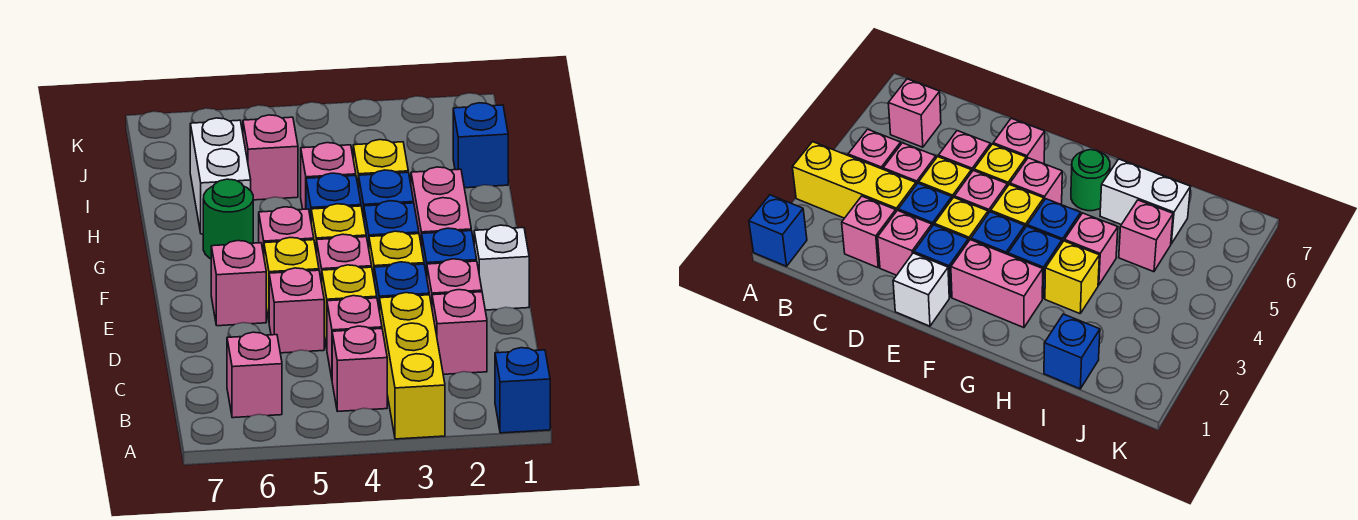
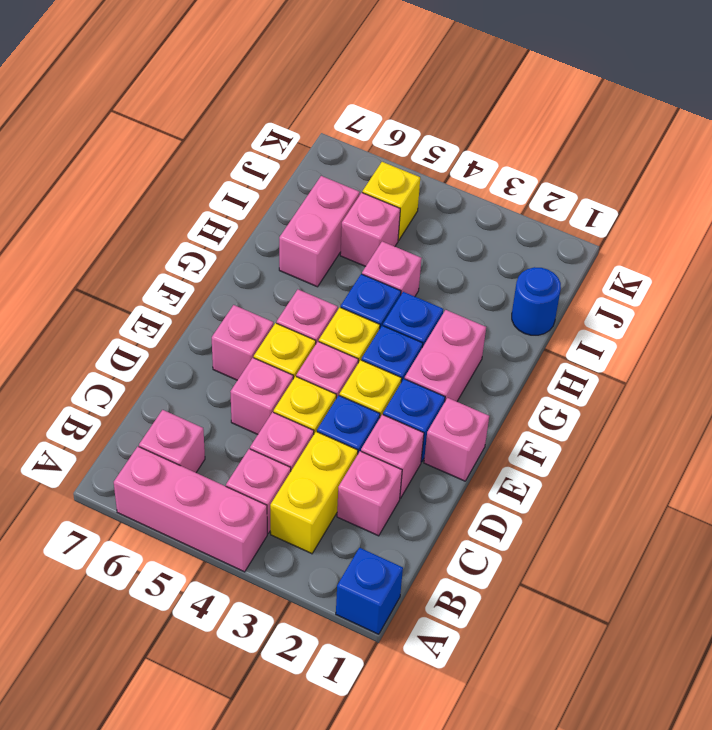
yellow 1x3 brick [380,293,445,439] -> yellow 1x2 brick [270,432,358,554]
none -> pink 1x3 brick [114,447,267,572]
white 1x1 brick [474,225,529,310] -> pink 1x1 brick [424,398,489,481]
green 1x1 round brick [203,179,253,259] -> none
yellow 1x1 brick [353,140,408,189] -> yellow 1x1 brick moved to [362,162,420,240]
white 1x2 brick [190,118,251,234] -> pink 1x2 brick [279,176,360,287]
blue 1x1 brick [453,103,508,188] -> blue 1x1 round brick [512,267,561,335]

